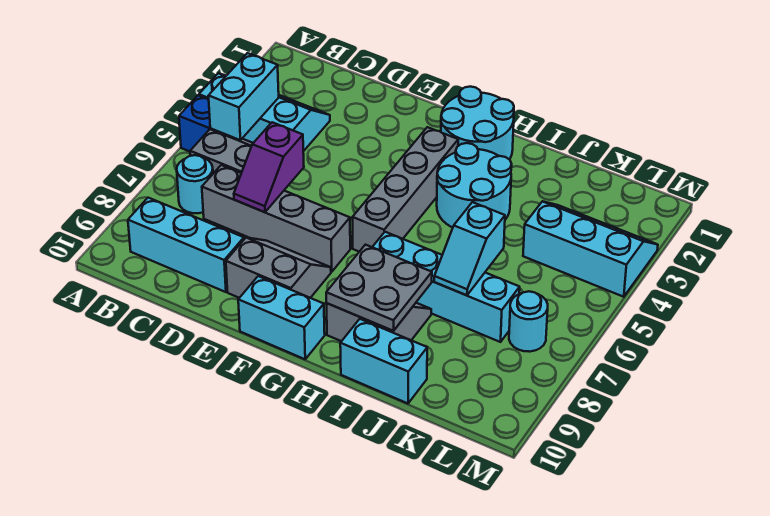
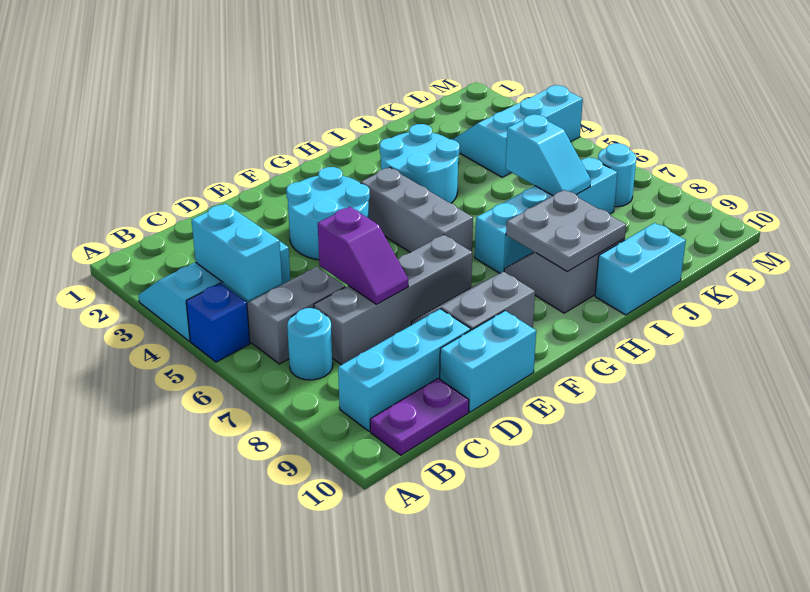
none -> purple 1x2 plate [370,378,469,455]
cyan 1x2 brick [238,276,325,359] -> cyan 1x2 brick moved to [440,311,536,412]
cyan 2x2 round brick [441,87,514,160] -> cyan 2x2 round brick moved to [286,167,370,260]
grey 1x4 brick [352,127,458,252] -> grey 1x3 brick [361,167,473,252]

